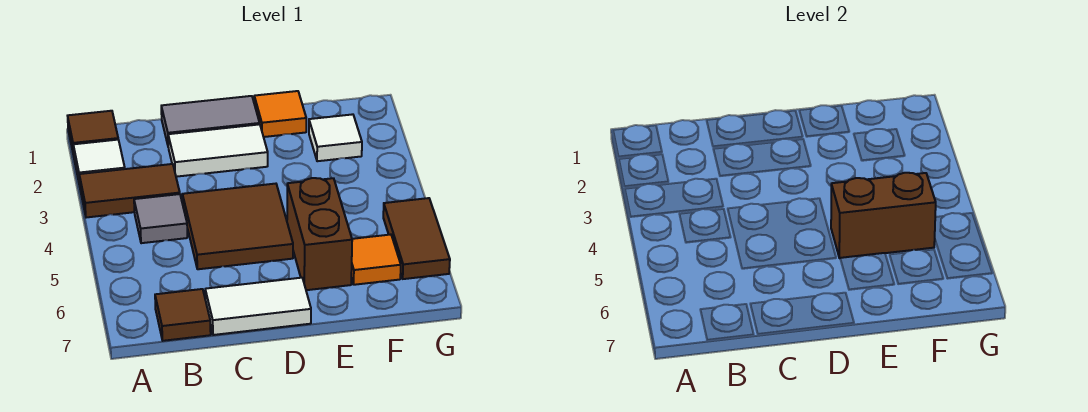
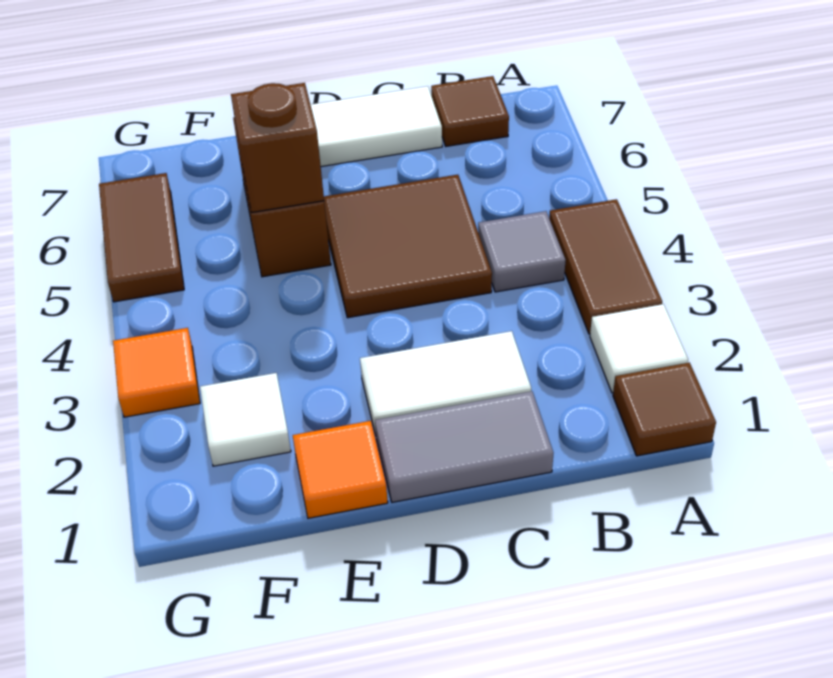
brown 1x2 tile [79,164,180,218] -> brown 1x2 tile turned to [549,199,662,334]
brown 1x2 brick [831,173,936,258] -> brown 1x1 brick [231,83,324,213]
orange 1x1 tile [351,235,401,285] -> orange 1x1 tile moved to [113,328,200,417]

